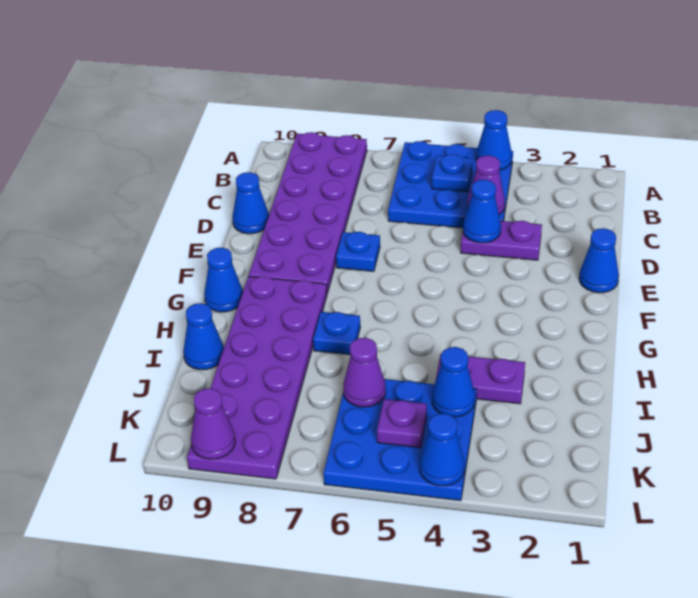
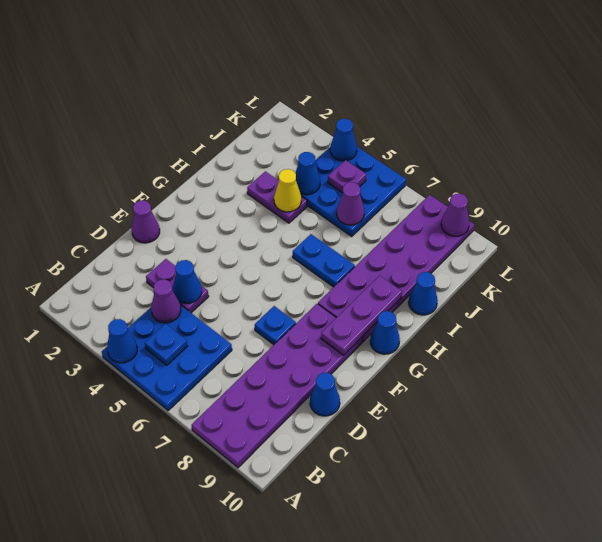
blue 1x1 cone [579,228,619,293] -> purple 1x1 cone [132,200,160,243]
none -> purple 1x3 plate [321,275,402,355]
blue 1x1 plate [313,312,360,355] -> blue 1x2 plate [293,234,355,287]
none -> yellow 1x1 cone [274,169,301,212]

